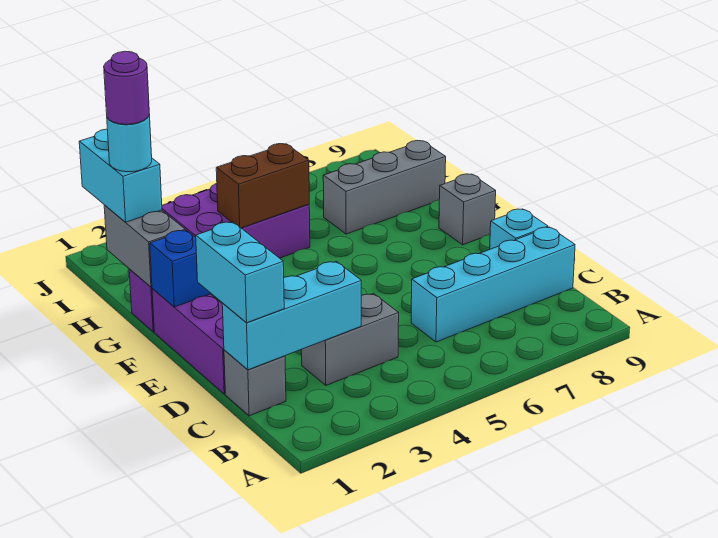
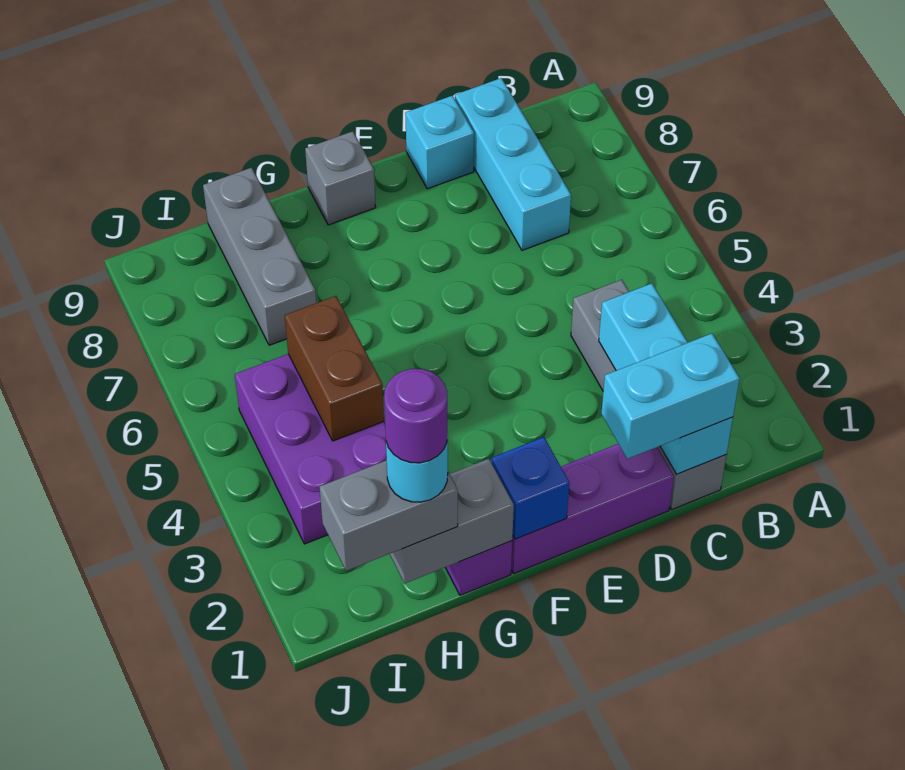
cyan 1x4 brick [411,227,575,342] -> cyan 1x3 brick [455,78,571,250]
cyan 1x2 brick [79,129,162,222] -> grey 1x2 brick [320,460,458,571]

